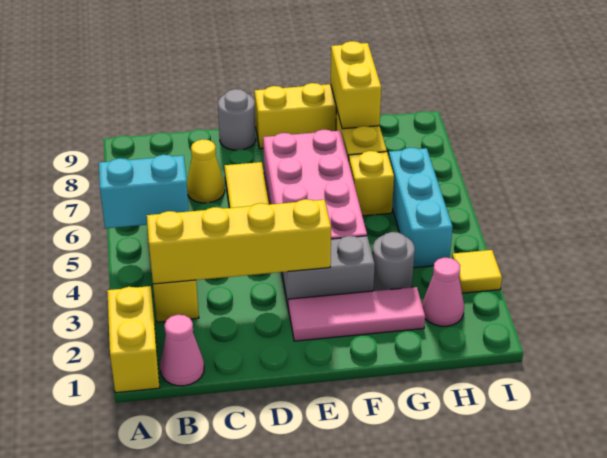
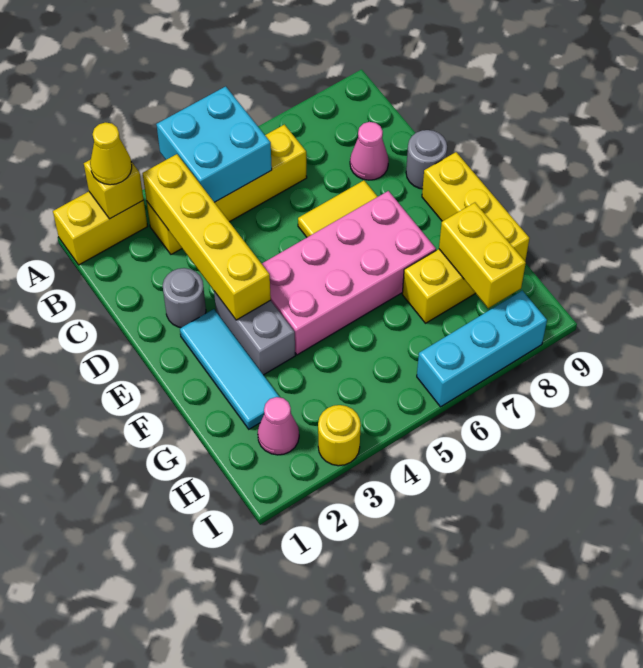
cyan 1x2 brick [99,155,189,228] -> cyan 2x2 brick [156,86,272,202]
pink 1x1 cone [160,315,204,386] -> pink 1x1 cone moved to [350,122,389,180]
yellow 1x1 cone [187,139,225,203] -> yellow 1x1 cone moved to [90,122,132,185]
pink 1x3 tile [289,287,425,341] -> cyan 1x3 tile [180,309,279,429]
grey 1x1 round brick [373,232,415,291] -> grey 1x1 round brick moved to [163,268,206,328]
yellow 1x1 brick [349,151,394,216] -> yellow 1x1 brick moved to [84,160,144,219]
yellow 1x2 brick [331,41,381,129] -> yellow 1x2 brick turned to [439,203,526,308]
cyan 1x3 brick [389,148,452,268] -> cyan 1x3 brick moved to [417,291,547,407]
yellow 1x1 tile [452,250,502,293] -> yellow 1x1 round brick [318,405,361,466]

